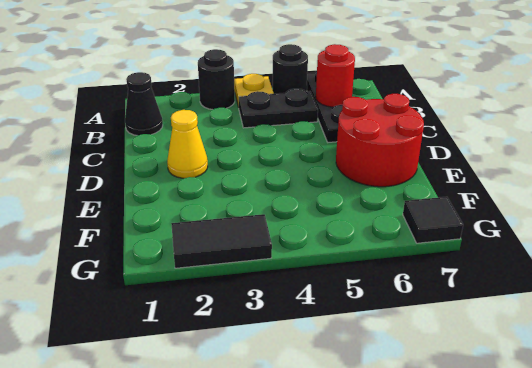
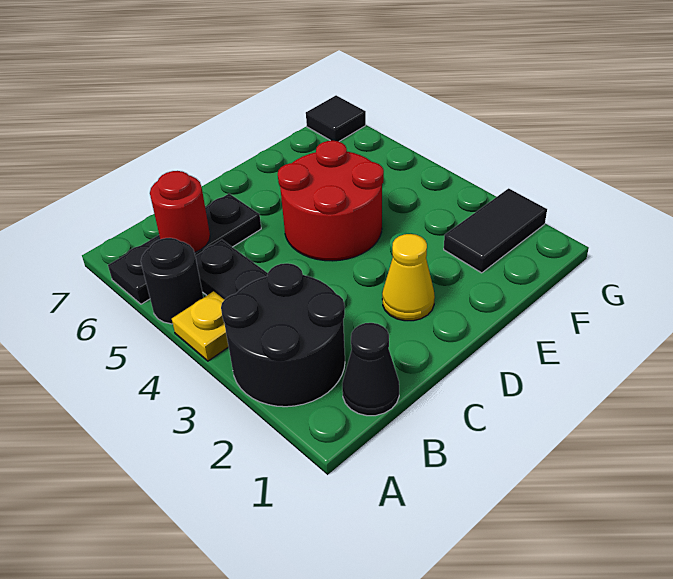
black 1x1 round brick [198,49,235,110] -> black 2x2 round brick [221,263,345,407]
red 2x2 round brick [336,94,424,187] -> red 2x2 round brick moved to [278,141,384,261]
black 1x2 tile [171,214,272,268] -> black 1x2 tile turned to [444,188,547,273]

